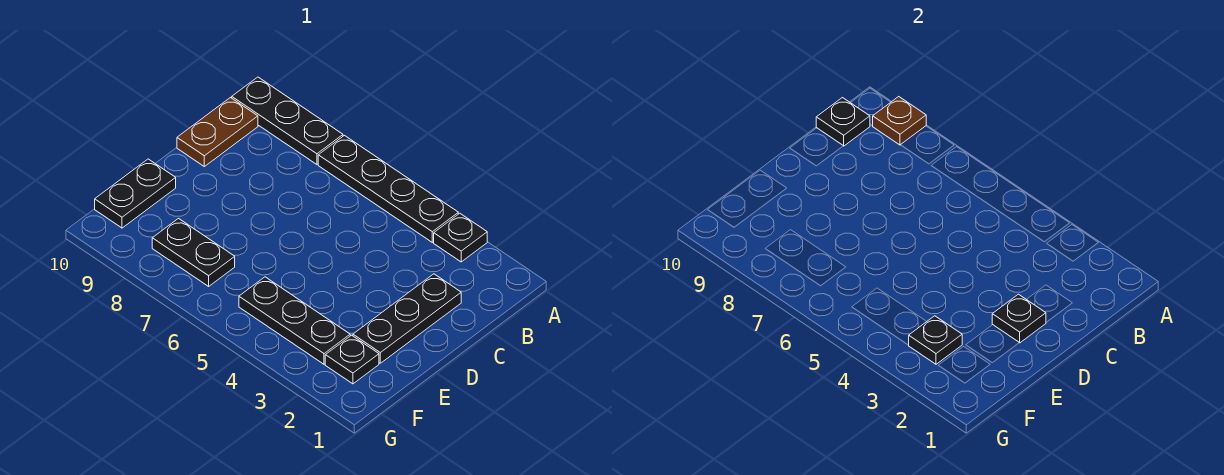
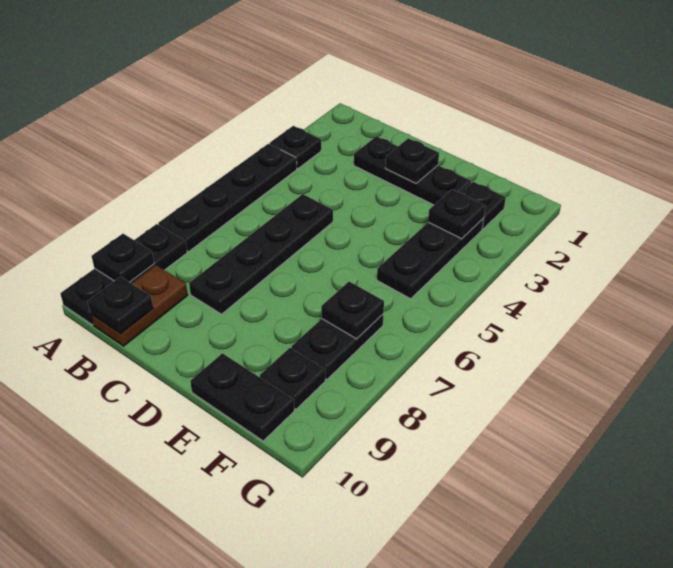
brown 1x1 plate [873,97,926,145] -> black 1x1 plate [92,234,154,282]
brown 1x2 plate [177,98,258,166] -> brown 1x2 plate turned to [91,265,188,346]
none -> black 1x4 plate [189,194,333,314]
none -> black 1x1 plate [321,281,384,339]
none -> black 1x1 plate [260,348,325,409]

